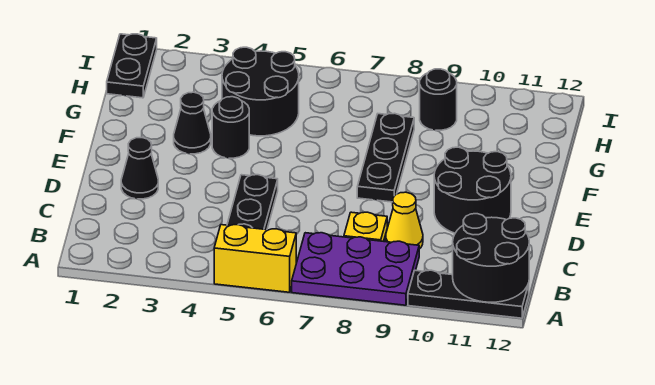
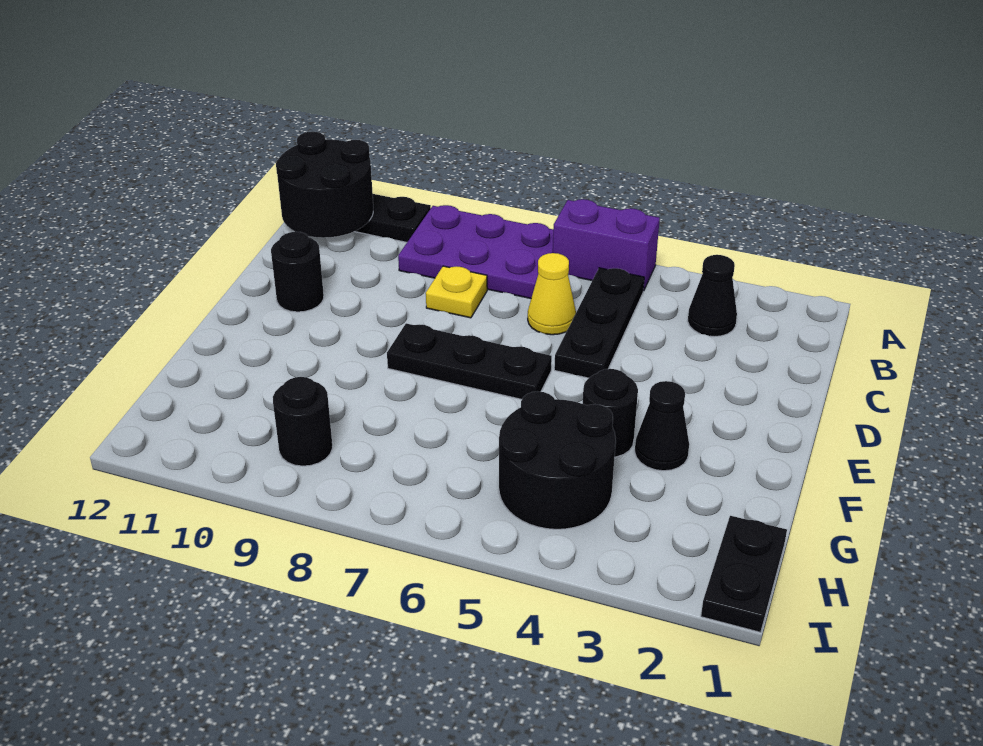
yellow 1x2 brick [214,225,296,292] -> purple 1x2 brick [553,199,660,291]
yellow 1x1 cone [386,192,423,249] -> yellow 1x1 cone moved to [528,253,576,335]
black 1x1 cone [121,138,158,199] -> black 1x1 cone moved to [688,255,737,337]
black 2x2 round brick [434,147,511,233] -> black 1x1 round brick [271,232,324,312]
black 1x3 plate [357,113,414,202] -> black 1x3 plate turned to [387,323,552,399]

